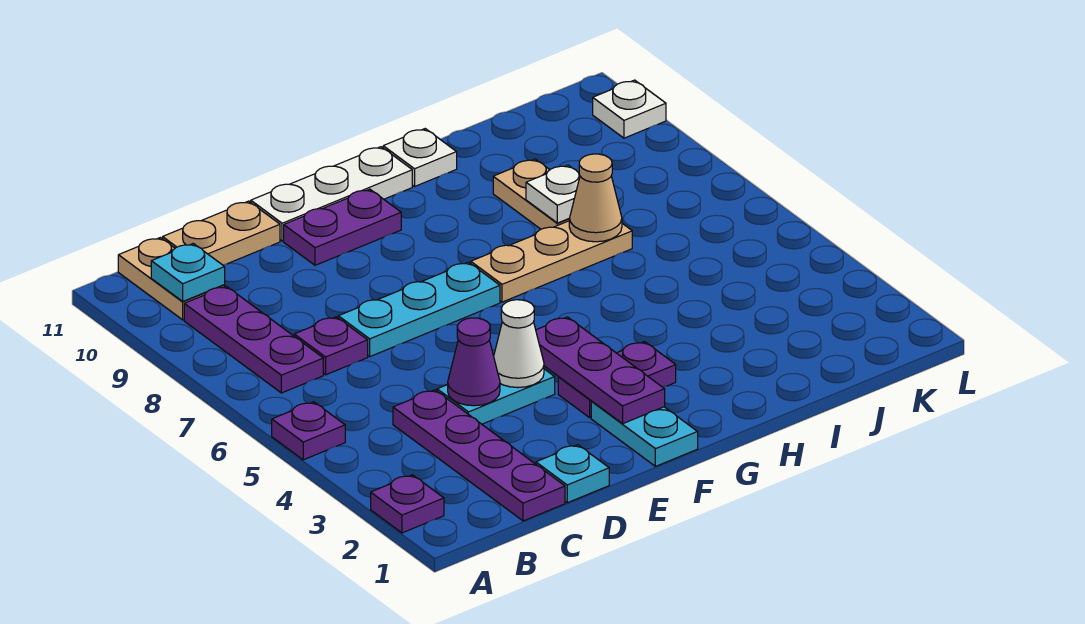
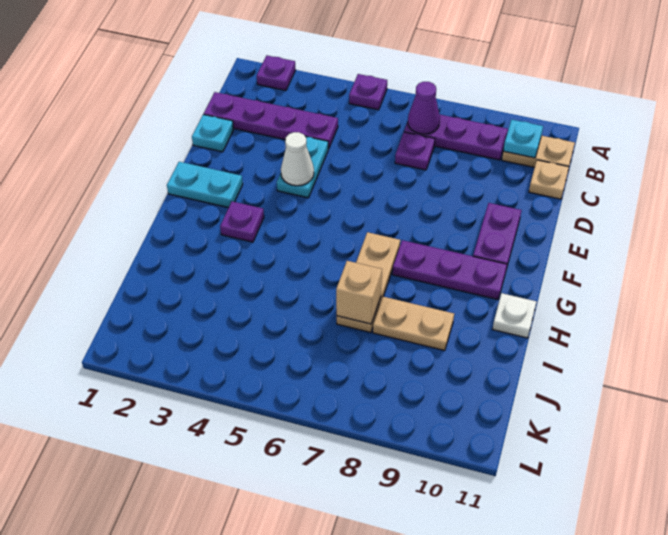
tan 1x2 plate [163,201,280,265] -> tan 1x1 plate [529,160,569,199]
purple 1x1 cone [447,318,500,406] -> purple 1x1 cone moved to [408,82,440,134]
cyan 1x3 plate [338,262,500,356] -> none
white 1x3 plate [251,147,412,241] -> none
purple 1x3 plate [536,317,665,424] -> purple 1x3 plate moved to [393,240,507,300]
purple 1x2 plate [558,342,676,418] -> purple 1x1 plate [220,201,264,242]
tan 1x1 cone [569,154,622,242] -> tan 1x1 brick [336,261,382,324]
white 1x1 plate [526,165,580,223] -> none
white 1x1 plate [593,80,666,138] -> none

